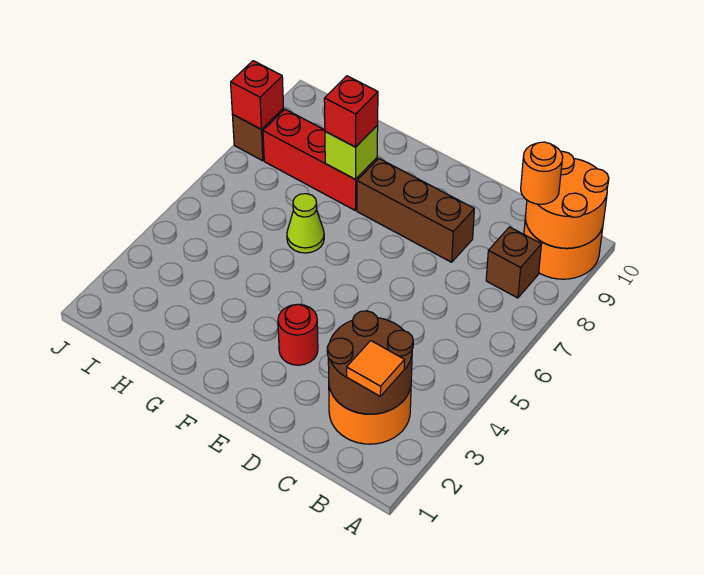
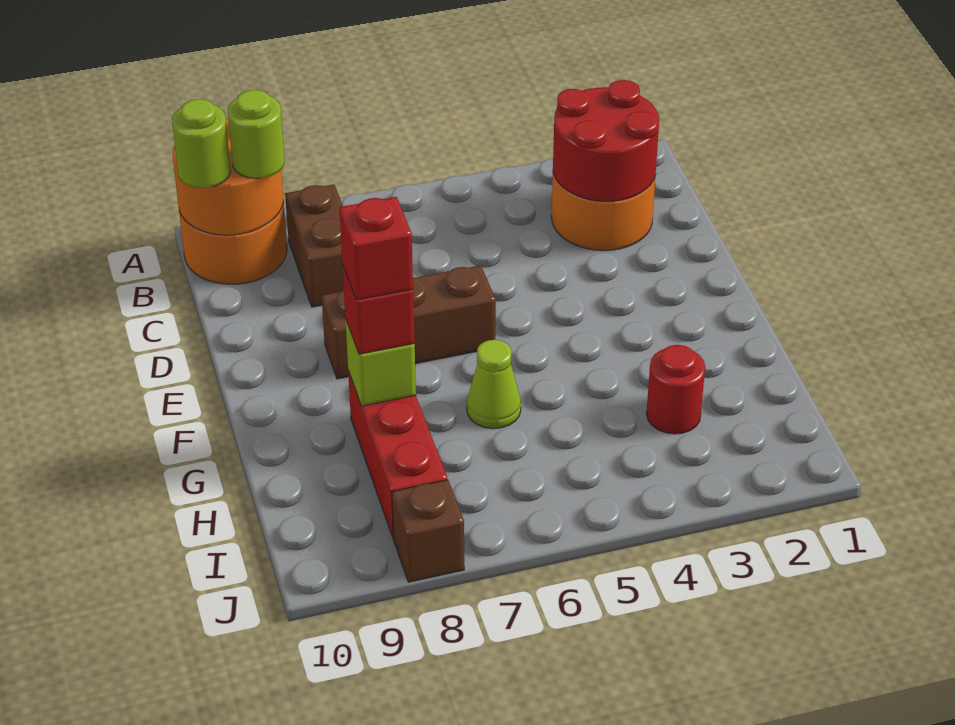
brown 2x2 round brick [327,311,413,414] -> red 2x2 round brick [553,80,659,201]
orange 1x1 tile [347,341,405,396] -> none
brown 1x1 brick [486,227,541,298] -> brown 1x2 brick [285,185,344,307]
orange 1x1 round brick [521,142,563,204] -> lime 1x1 round brick [228,90,285,178]
none -> lime 1x1 round brick [172,99,231,188]
brown 1x3 brick [357,159,474,262] -> brown 1x3 brick turned to [322,265,496,379]
red 1x1 round brick [278,304,318,365] -> red 1x1 round brick moved to [646,345,705,434]
red 1x1 brick [231,61,284,129] -> red 1x1 brick moved to [339,197,413,300]

